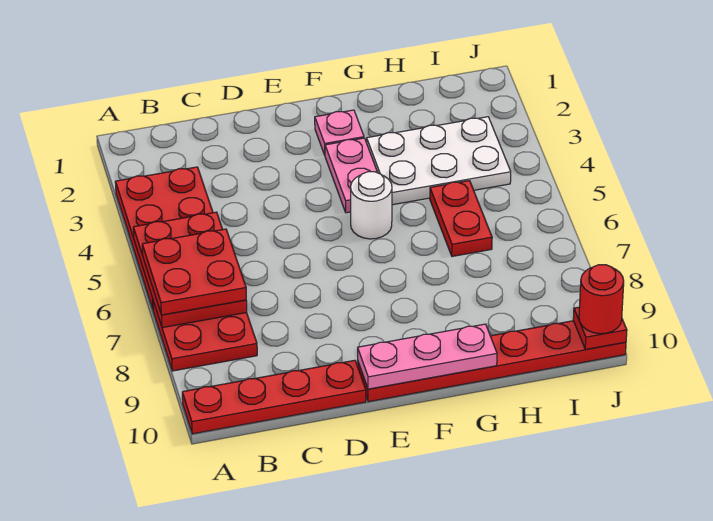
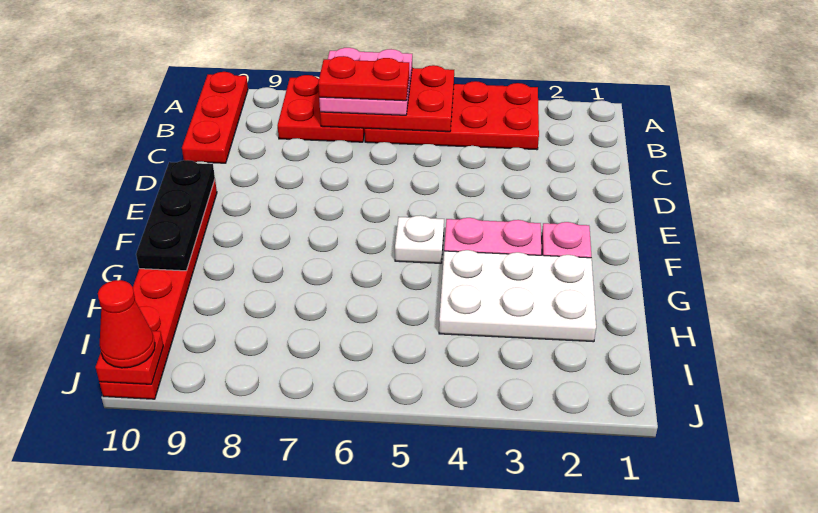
red 2x2 plate [142,229,246,315] -> pink 2x2 plate [319,48,412,115]
red 1x4 plate [182,360,366,434] -> red 1x3 plate [182,72,248,163]
pink 1x3 plate [358,324,497,389] -> black 1x3 plate [136,160,215,271]
white 1x1 round brick [351,172,392,239] -> white 1x1 plate [395,215,444,263]
white 2x3 plate [367,117,511,205] -> white 2x3 plate turned to [439,250,596,342]
red 1x2 plate [430,181,492,256] -> red 1x2 plate moved to [318,56,409,101]
red 1x1 round brick [579,265,624,334] -> red 1x1 cone [98,280,155,368]

